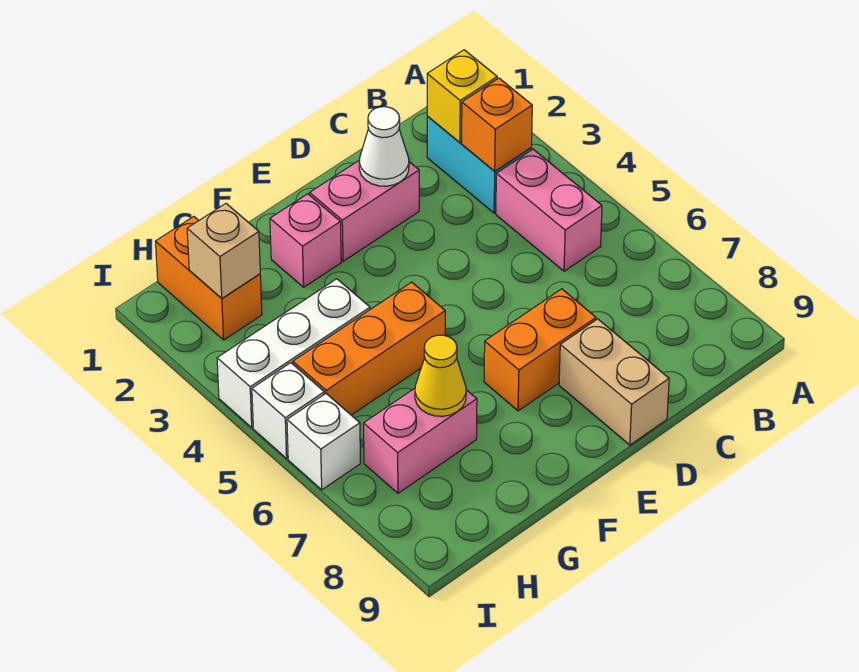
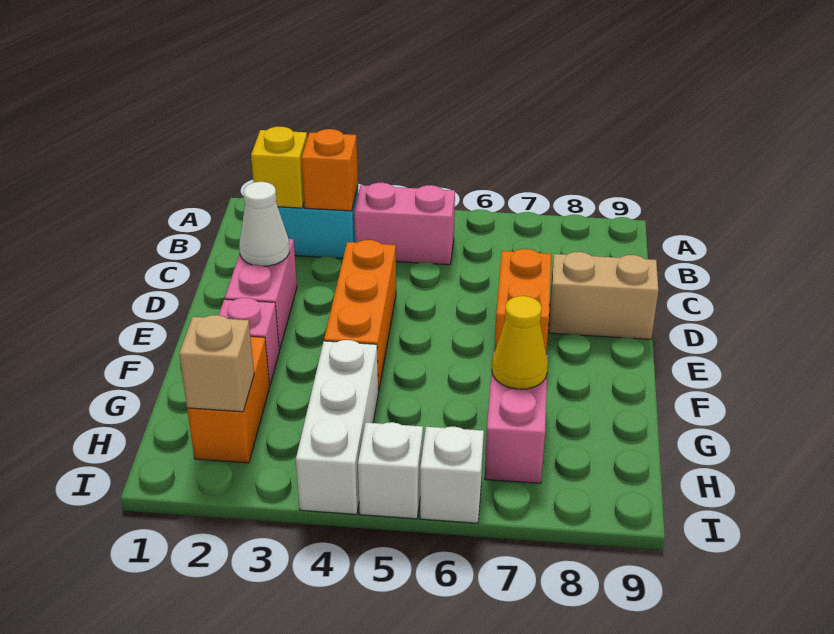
orange 1x3 brick [293,282,445,415] -> orange 1x3 brick moved to [324,240,396,392]
orange 1x2 brick [155,217,262,340] -> orange 1x2 brick turned to [187,336,270,463]

